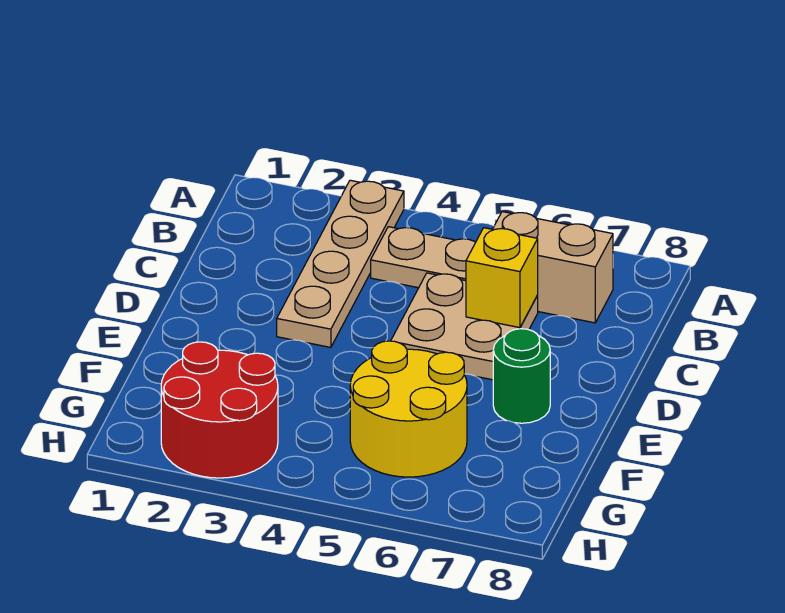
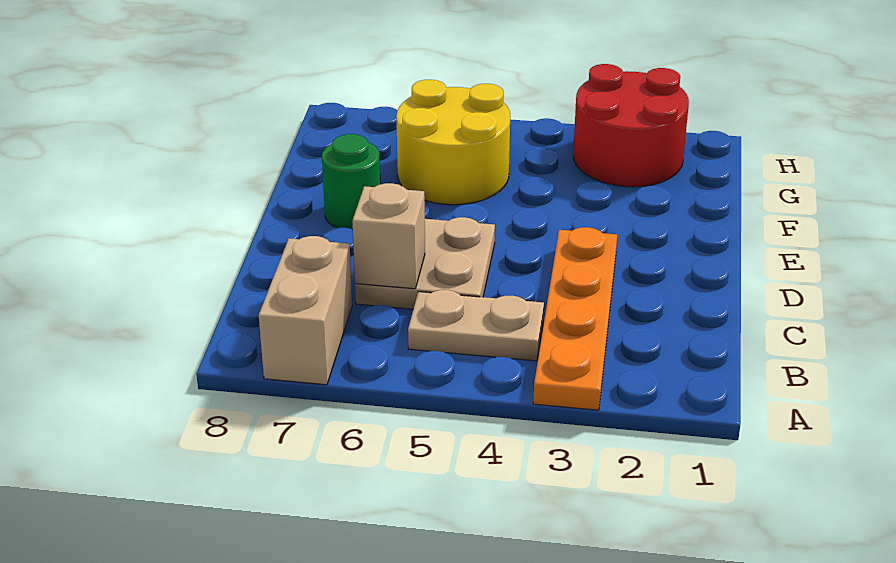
tan 1x4 plate [277,180,404,347] -> orange 1x4 plate [533,227,617,410]
tan 1x2 brick [493,212,613,323] -> tan 1x2 brick turned to [259,236,352,385]
yellow 1x1 brick [466,228,538,328] -> tan 1x1 brick [353,183,425,289]

